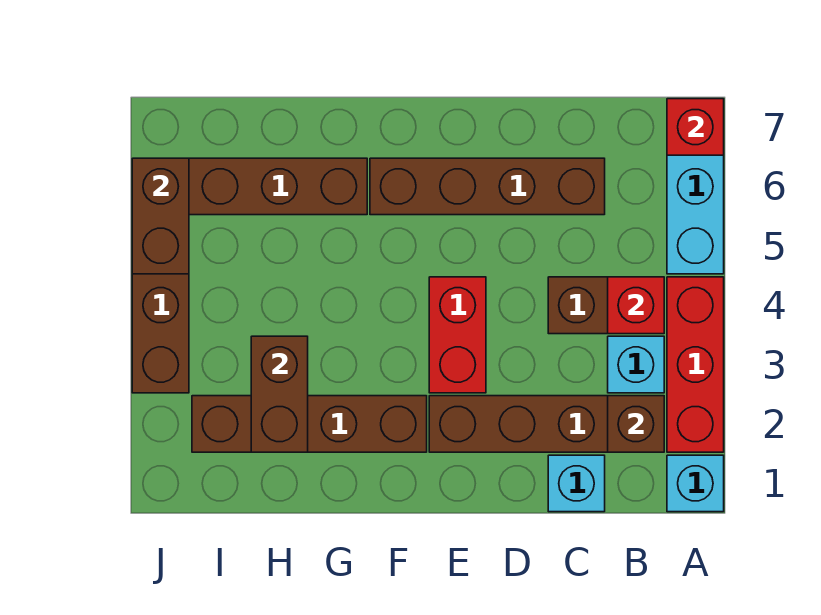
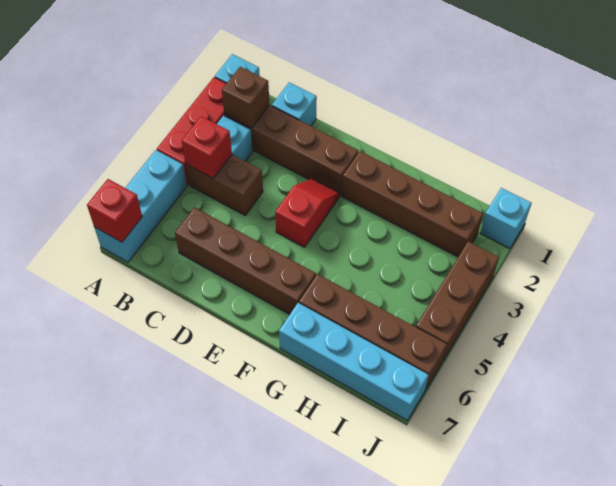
red 1x2 brick [429,277,486,393] -> red 1x2 slope [275,179,340,247]
none -> cyan 1x4 brick [279,303,429,420]
brown 1x2 brick [251,336,308,452] -> none
none -> cyan 1x1 brick [480,188,532,249]
brown 1x2 brick [132,158,189,274] -> none

